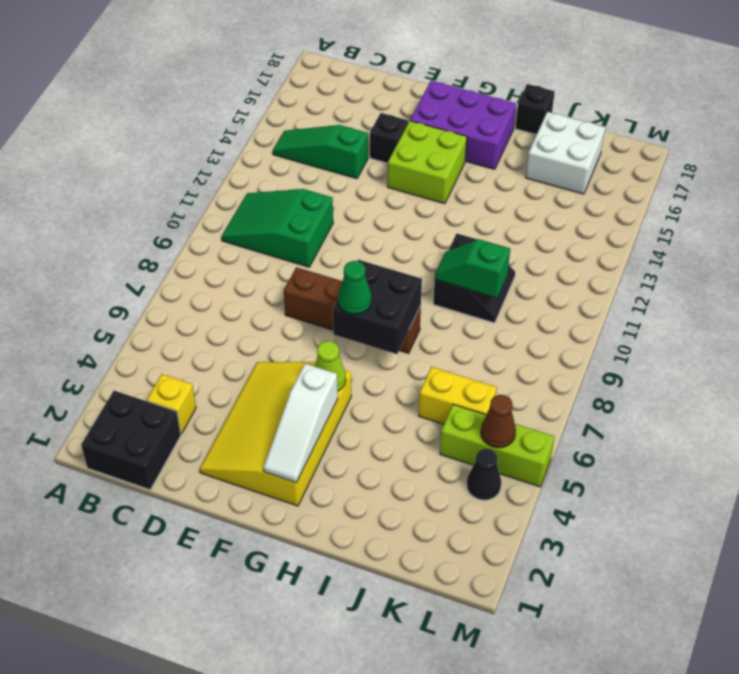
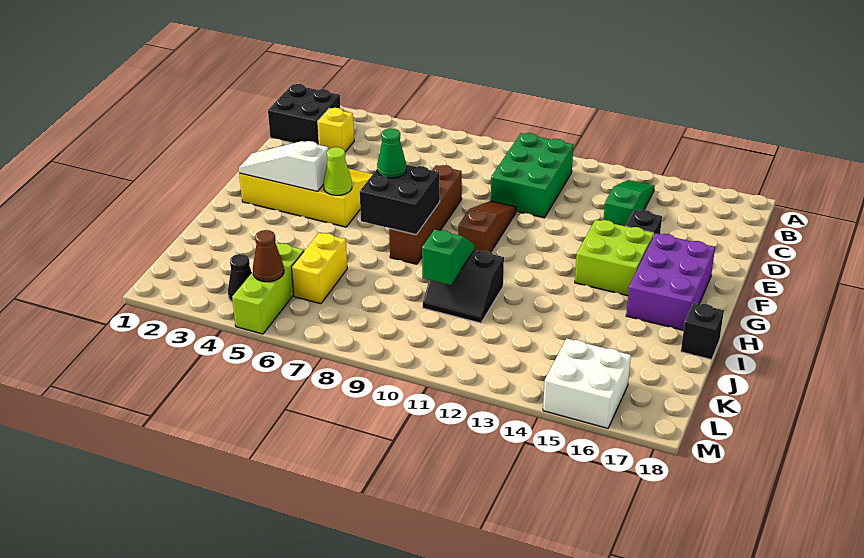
green 2x3 slope [222,189,333,267] -> green 2x3 brick [491,133,573,218]
none -> brown 1x3 slope [458,201,516,253]
white 2x2 brick [526,112,605,194] -> white 2x2 brick moved to [543,339,631,428]

